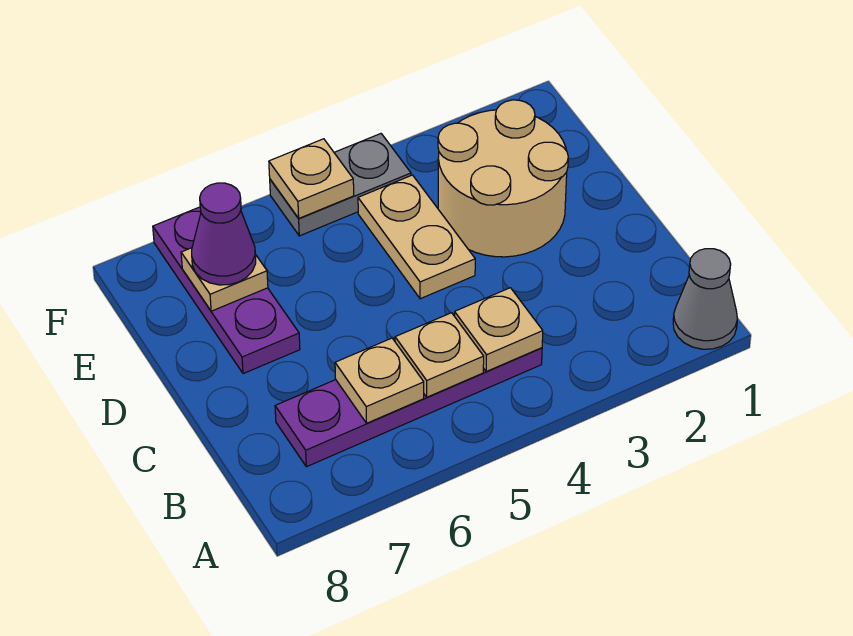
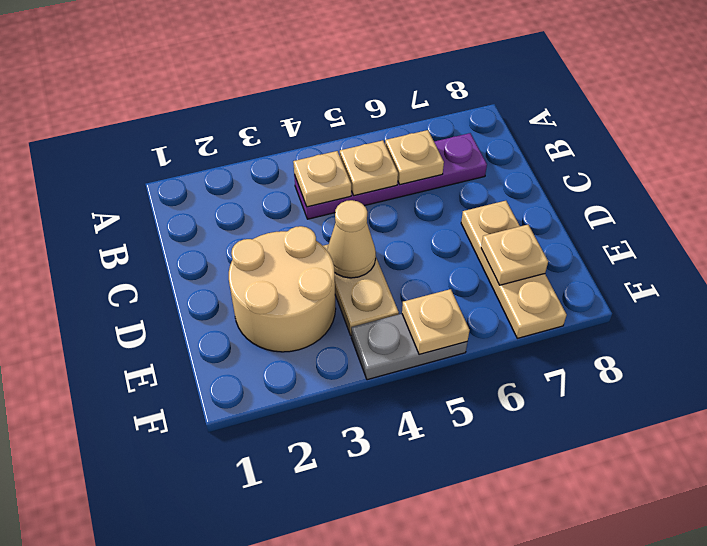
grey 1x1 cone [673,249,737,349] -> none
none -> tan 1x1 cone [327,200,376,278]
purple 1x3 plate [153,207,300,374] -> tan 1x3 plate [461,201,567,338]
purple 1x1 cone [192,183,256,285] -> none

